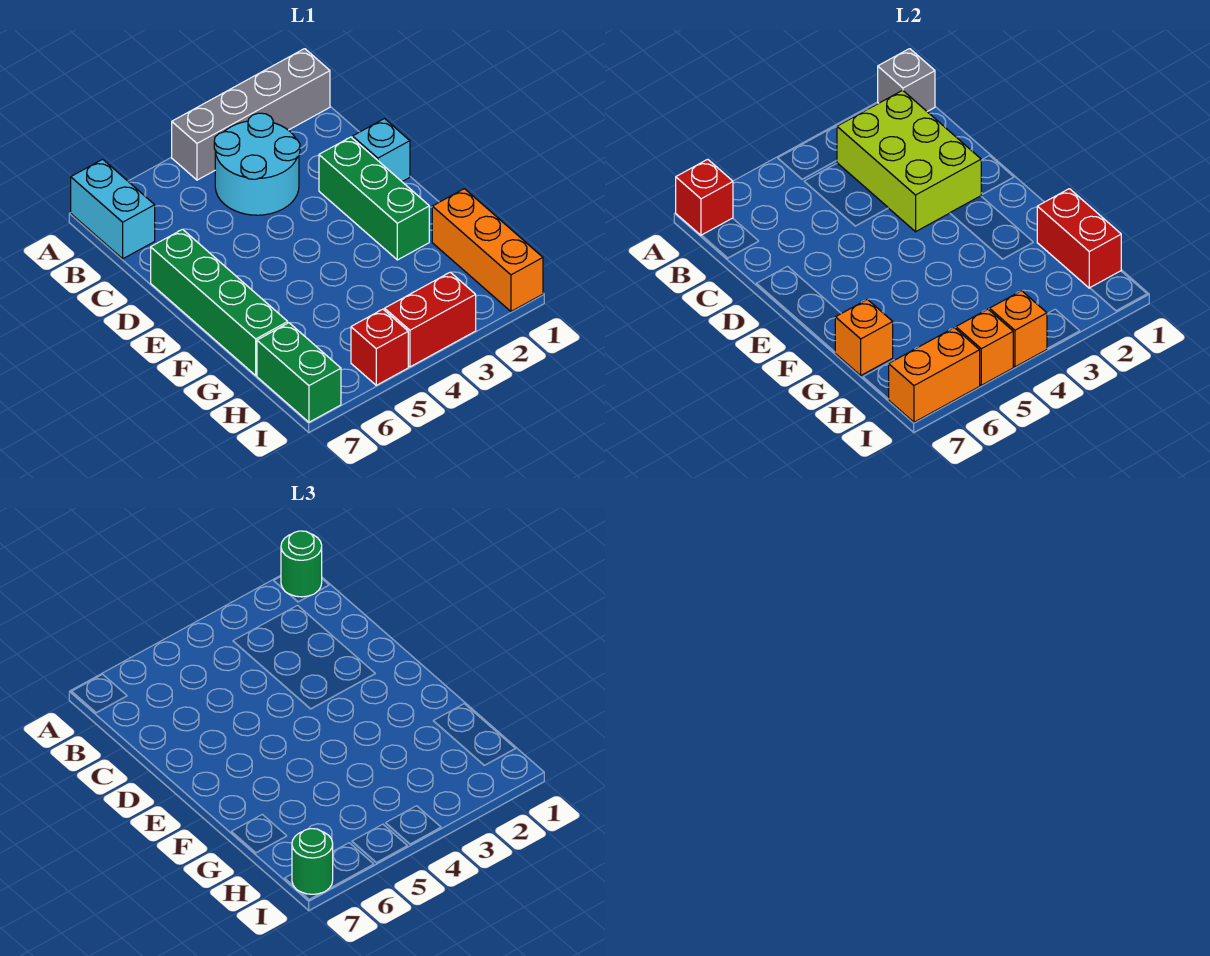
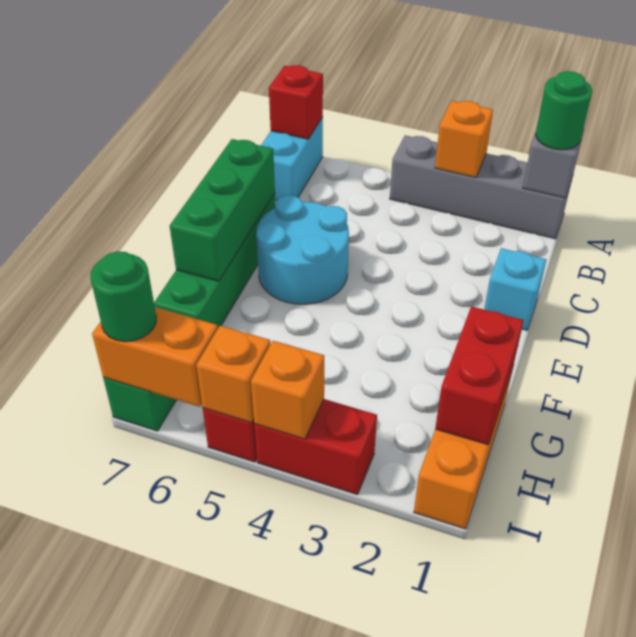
lime 2x3 brick [837,90,981,232] -> none
cyan 2x2 round brick [214,113,300,215] -> cyan 2x2 round brick moved to [256,195,349,304]
green 1x3 brick [319,137,429,260] -> green 1x3 brick moved to [170,139,275,281]
orange 1x1 brick [835,299,893,375] -> orange 1x1 brick moved to [435,101,493,177]

